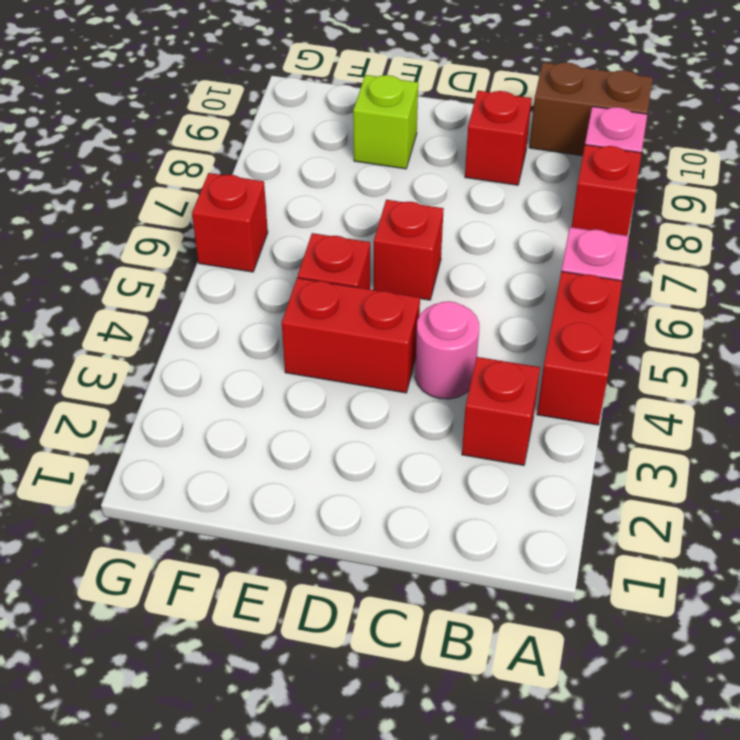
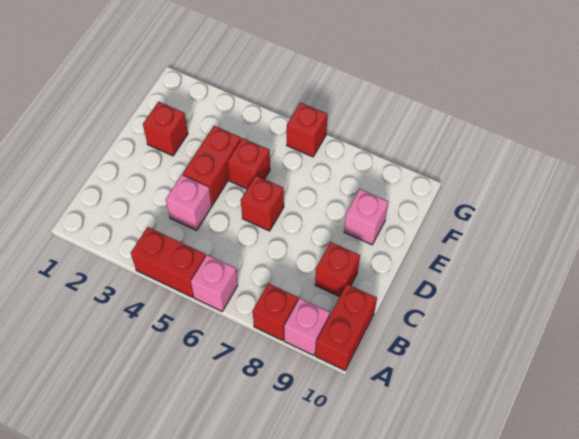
brown 1x2 brick [529,62,653,156] -> red 1x2 brick [315,284,377,370]
red 1x1 brick [462,357,540,465] -> red 1x1 brick moved to [143,102,188,156]
pink 1x1 round brick [415,301,479,399] -> pink 1x1 brick [166,175,212,230]
lime 1x1 brick [353,75,418,169] -> pink 1x1 brick [344,189,389,245]

